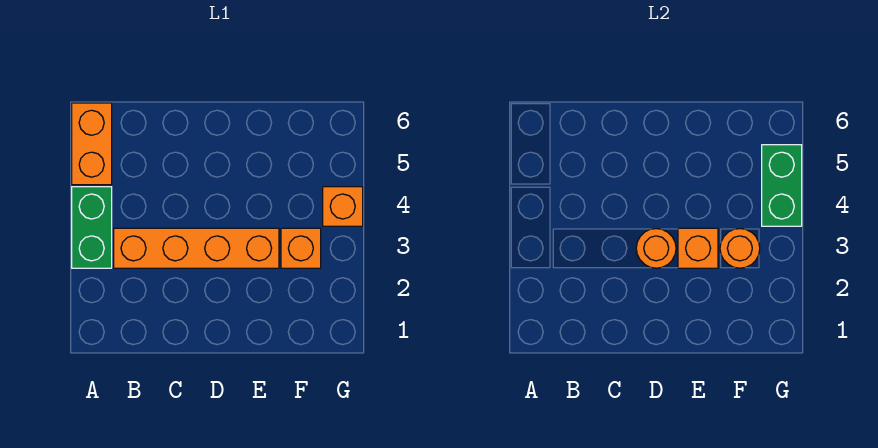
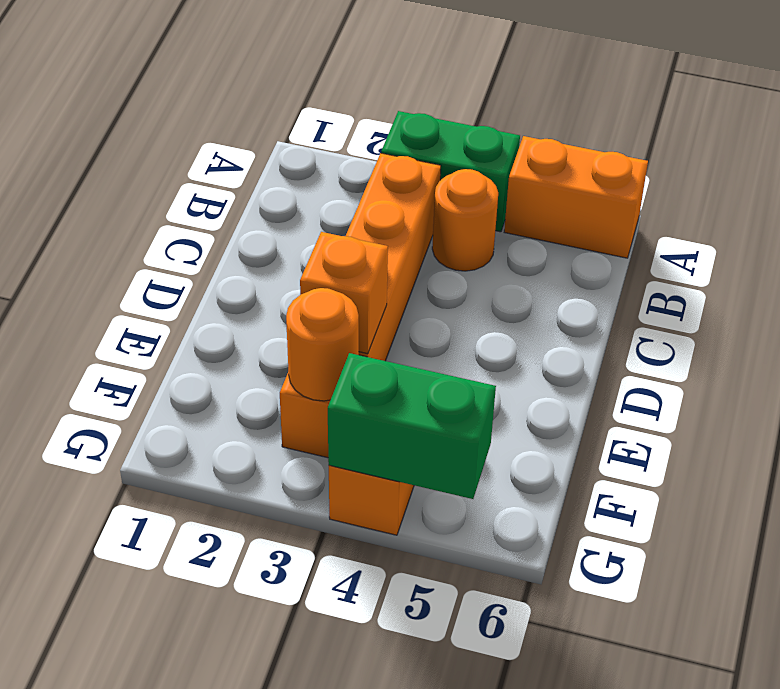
orange 1x1 round brick [636,229,676,268] -> orange 1x1 round brick moved to [432,169,498,271]

